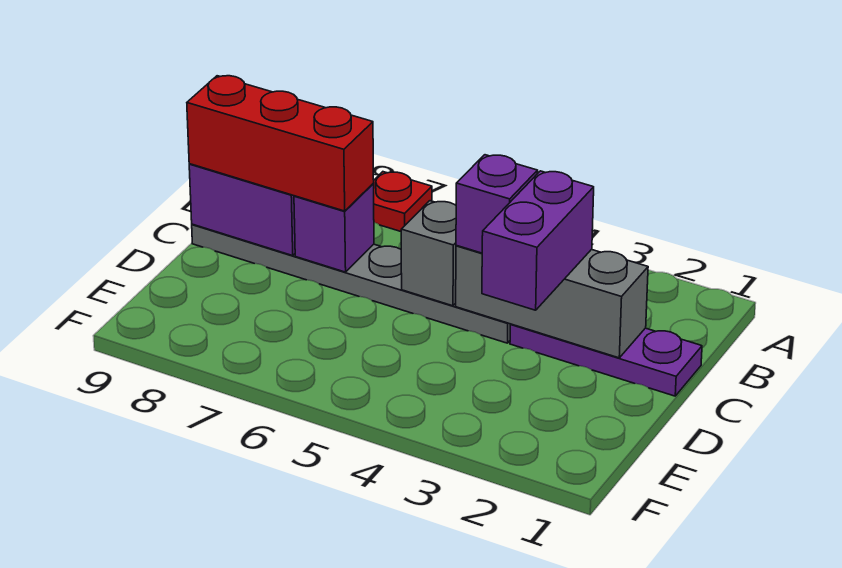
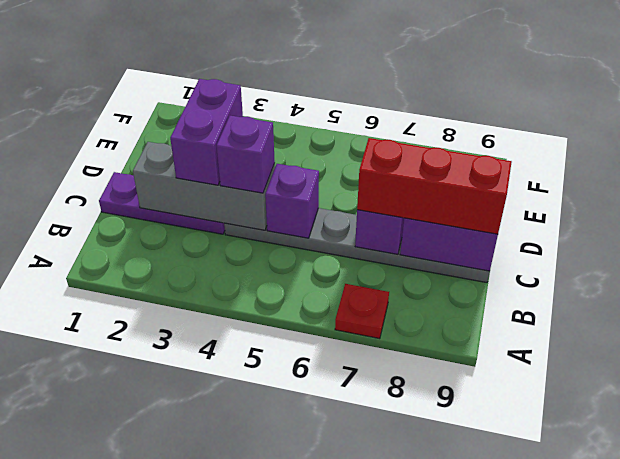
grey 1x1 brick [401,201,456,306] -> purple 1x1 brick [265,164,319,238]

